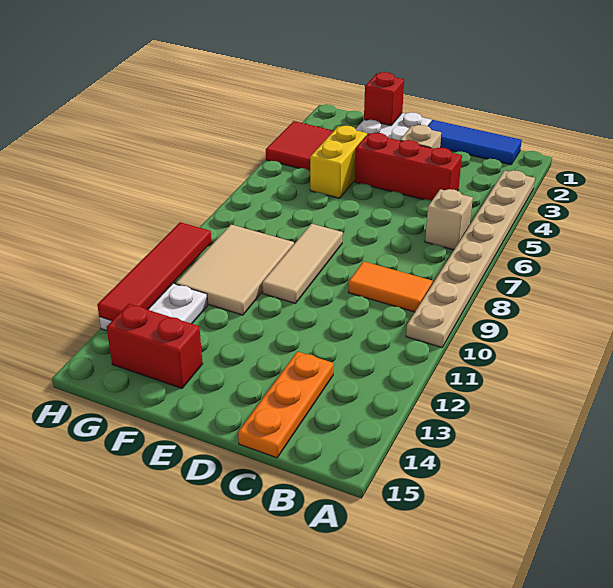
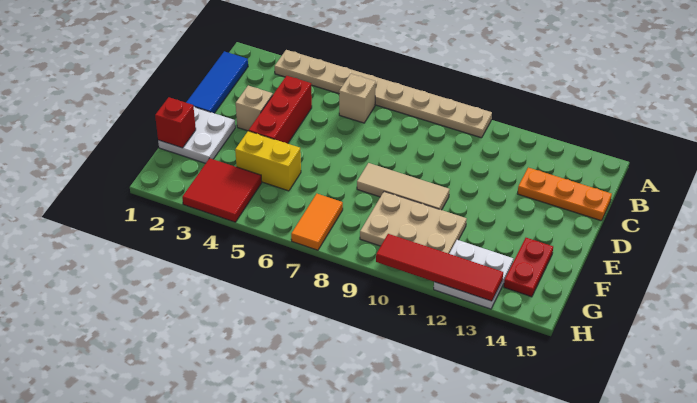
orange 1x2 tile [348,261,433,312] -> orange 1x2 tile moved to [291,194,343,250]
tan 2x3 tile [176,225,294,315] -> tan 2x3 plate [360,192,467,254]
red 1x2 brick [107,304,203,388] -> red 1x2 plate [504,238,553,297]

